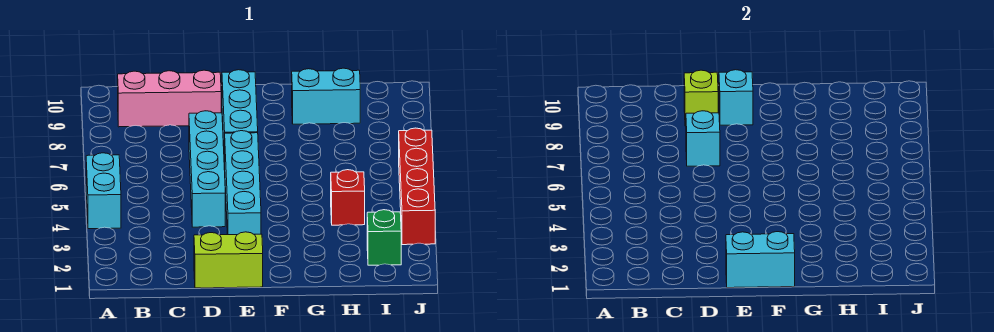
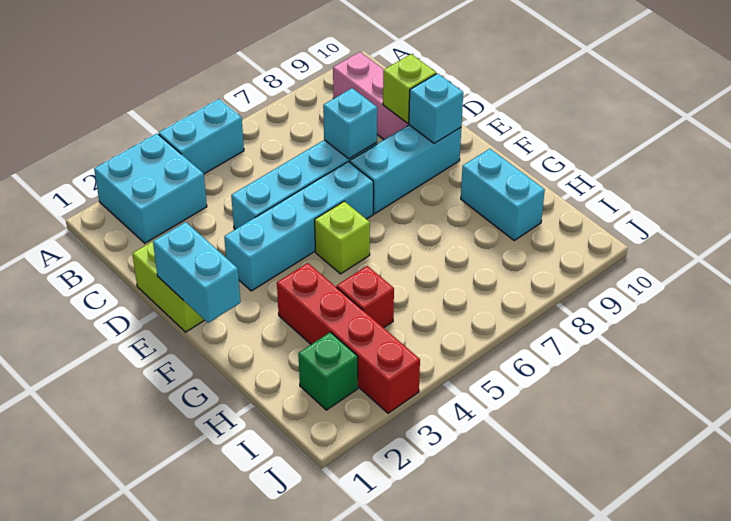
none -> cyan 2x2 brick [94,133,207,243]
none -> lime 1x1 brick [315,201,370,274]
red 1x4 brick [399,128,435,245] -> red 1x4 brick turned to [277,263,420,413]

